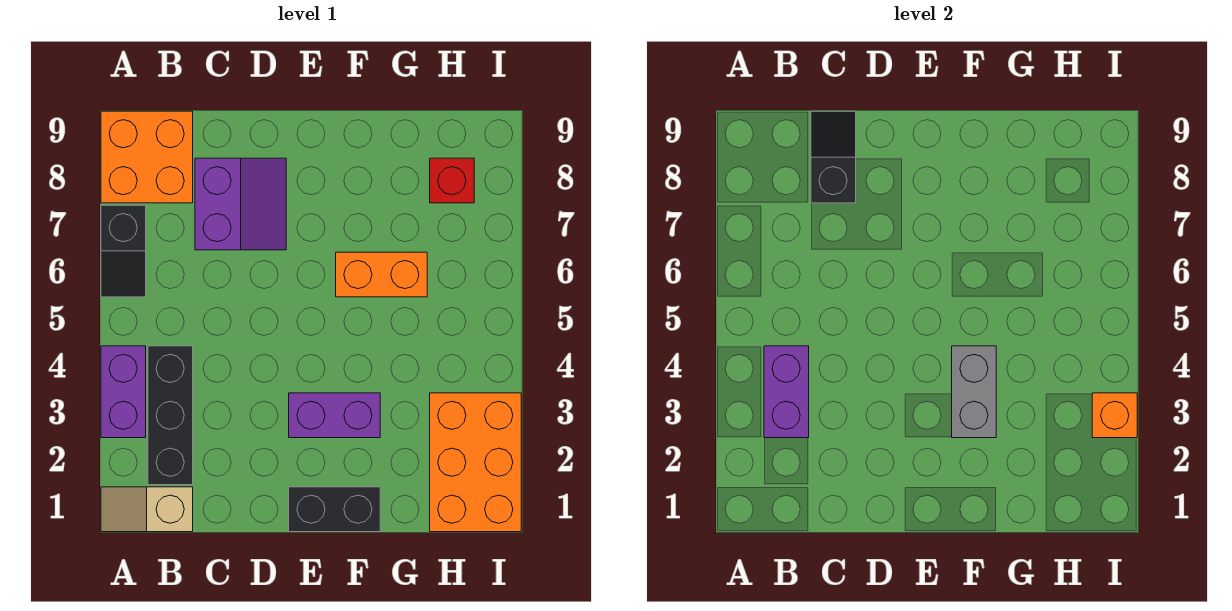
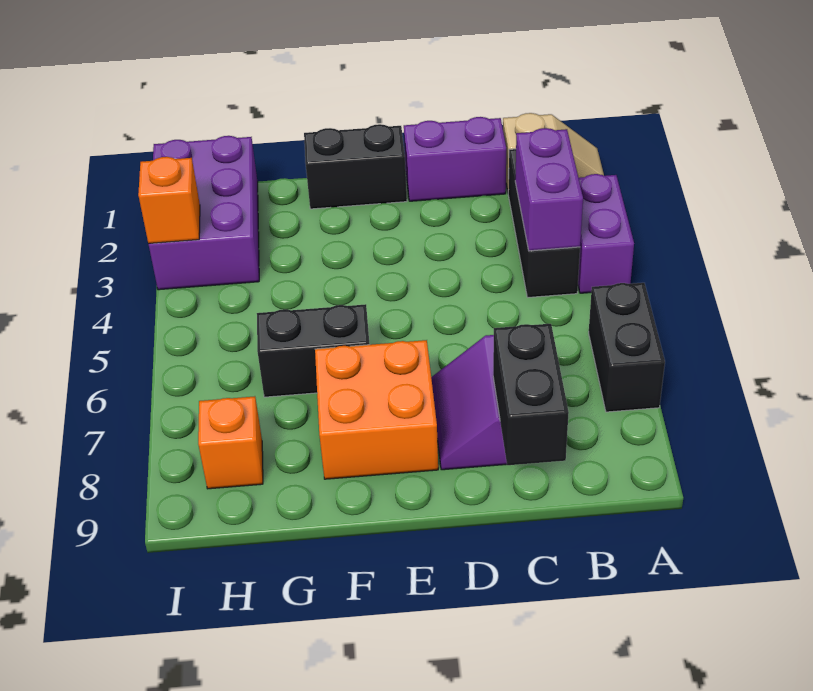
black 1x2 slope [101,205,146,297] -> black 1x2 brick [589,283,665,412]
orange 2x2 brick [101,111,193,203] -> orange 2x2 brick moved to [315,340,438,479]
black 1x2 slope [811,111,856,203] -> black 1x2 brick [493,324,569,465]
purple 1x2 brick [289,393,380,438] -> purple 1x2 brick moved to [404,117,506,201]
grey 1x2 brick [952,346,996,438] -> none
orange 1x2 brick [336,252,427,297] -> black 1x2 brick [257,304,370,397]
orange 2x3 brick [430,393,521,532] -> purple 2x3 brick [148,136,259,290]
red 1x1 brick [430,158,474,203] -> orange 1x1 brick [198,396,263,489]

